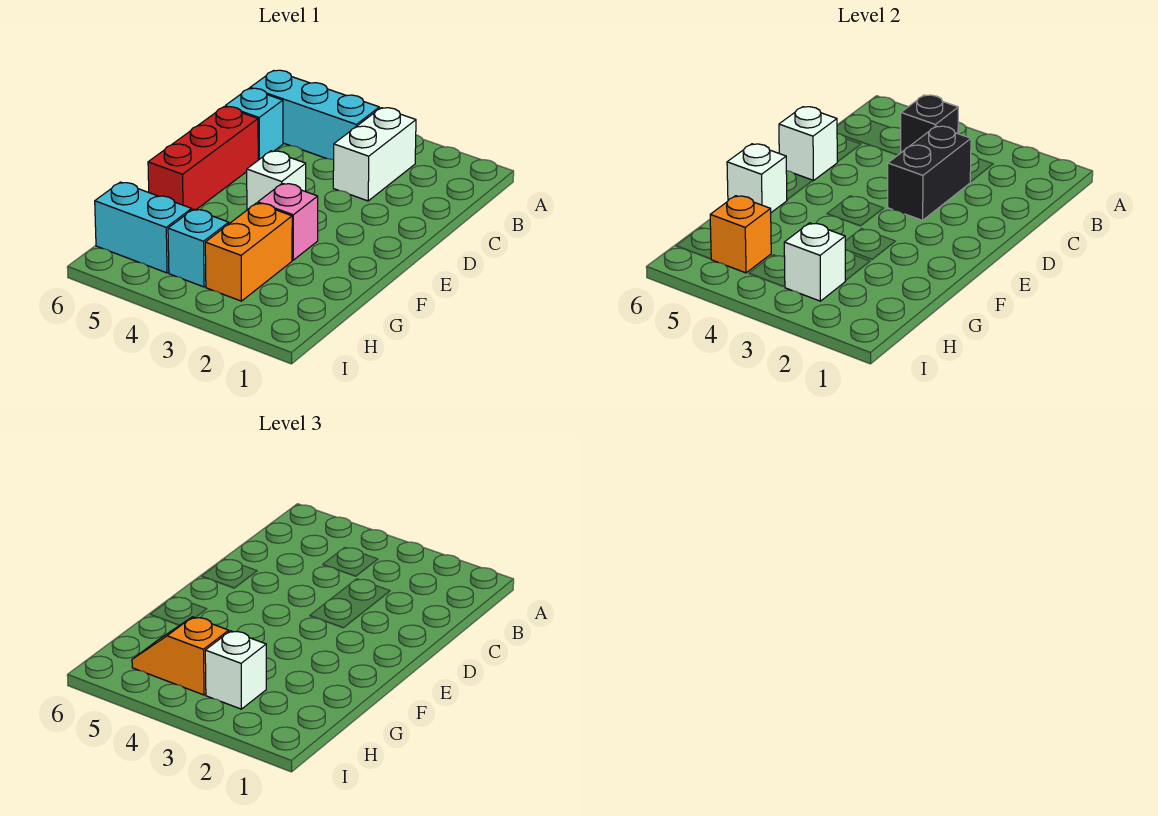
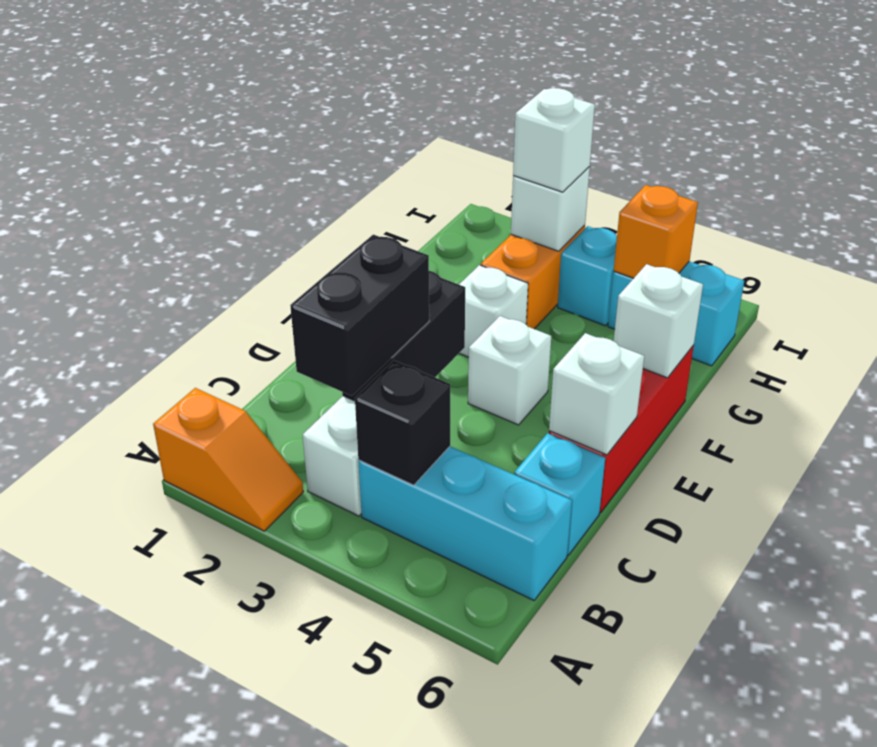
none -> black 1x2 brick [290,235,429,396]
pink 1x1 brick [258,183,318,260] -> white 1x1 brick [459,265,528,357]
orange 1x2 slope [132,617,229,695] -> orange 1x2 slope moved to [153,388,303,531]

